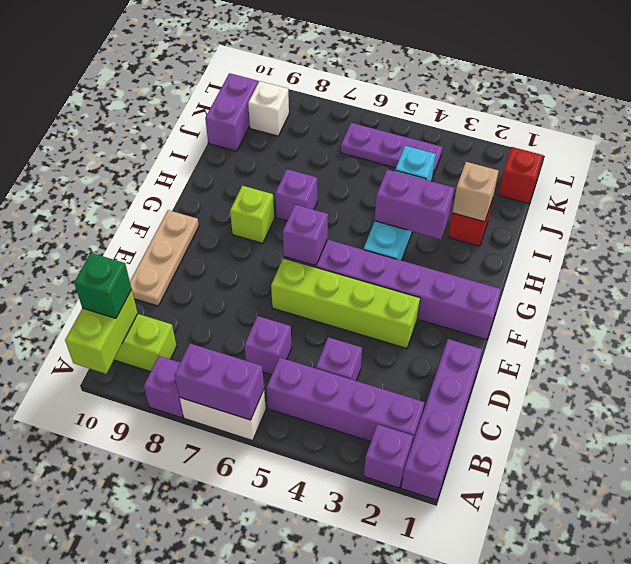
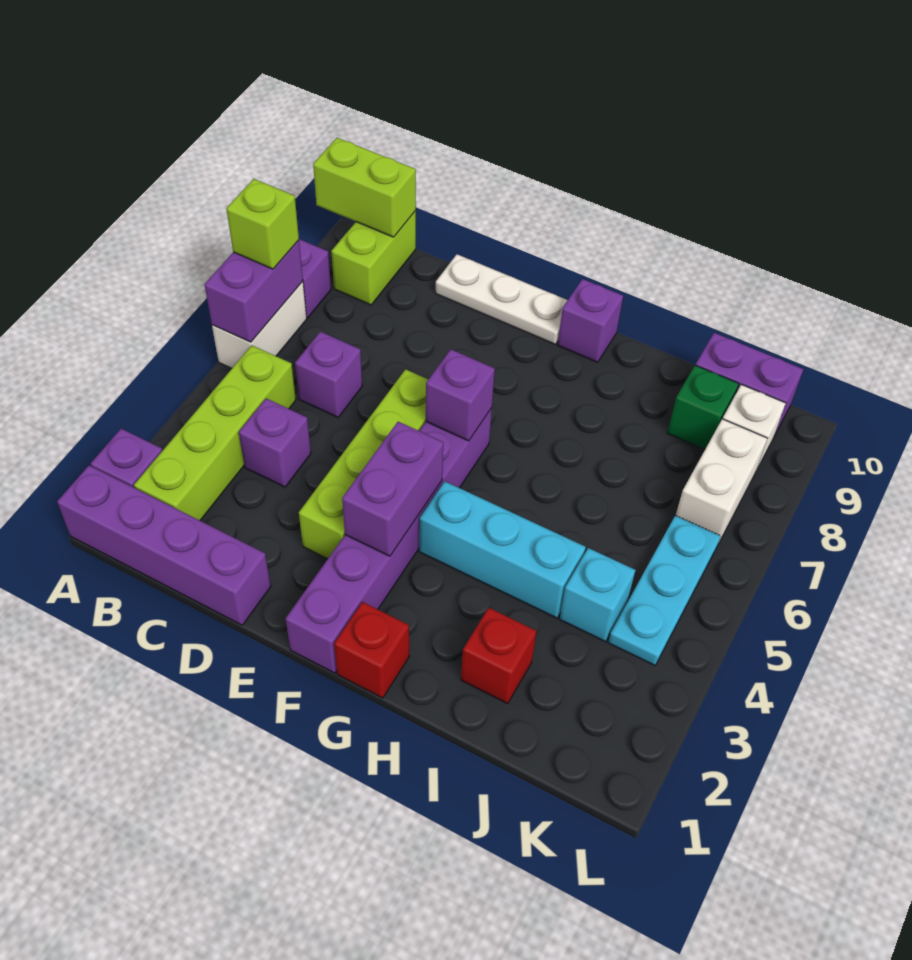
purple 1x4 brick [266,358,425,444] -> lime 1x4 brick [134,345,296,520]
green 1x1 brick [74,253,132,318] -> green 1x1 brick moved to [667,365,739,450]
tan 1x3 plate [130,210,199,306] -> white 1x3 plate [436,254,568,344]
lime 1x1 brick [230,186,274,243] -> lime 1x1 brick moved to [226,179,299,269]
purple 1x2 brick [375,170,454,239] -> purple 1x2 brick moved to [342,422,443,556]
purple 1x1 brick [275,169,317,221] -> purple 1x1 brick moved to [558,279,623,362]
tan 1x1 brick [452,162,499,222] -> none
red 1x1 brick [499,147,543,204] -> red 1x1 brick moved to [334,602,409,698]
purple 1x3 plate [341,123,442,176] -> cyan 1x3 plate [608,515,721,665]
none -> white 1x2 brick [676,419,768,544]

